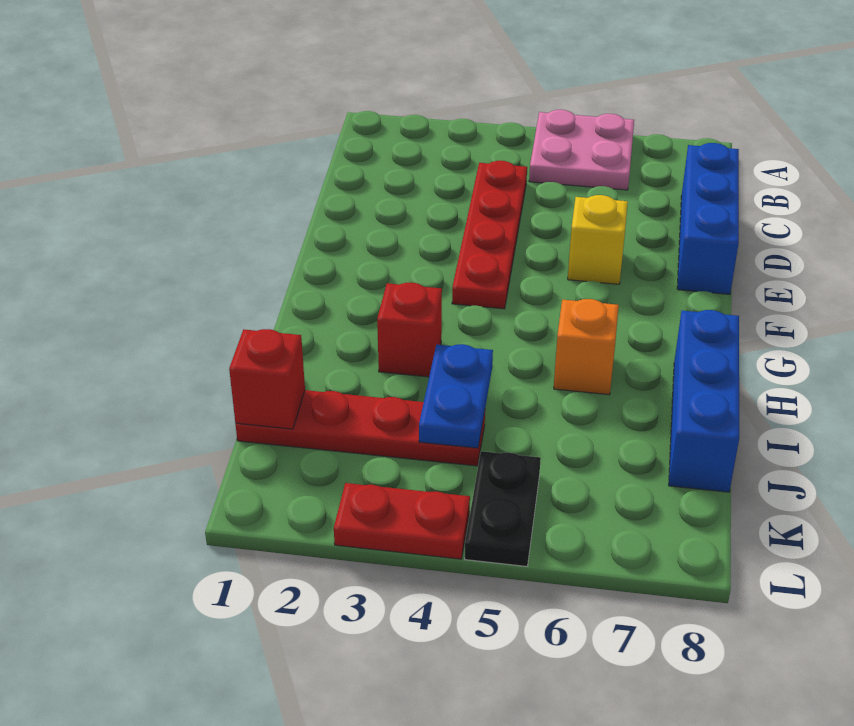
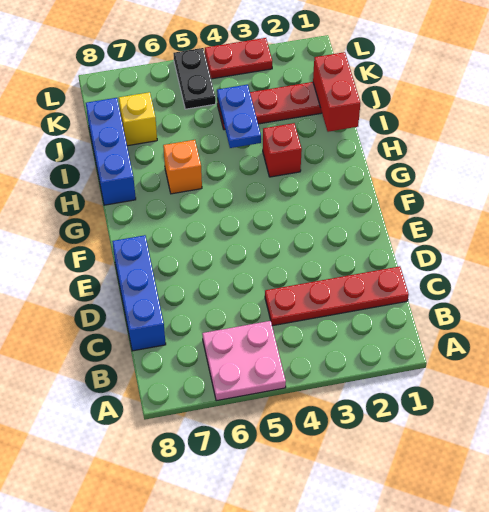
red 1x4 plate [452,161,527,309] -> red 1x4 plate turned to [265,266,409,326]
yellow 1x1 brick [568,195,628,284] -> yellow 1x1 brick moved to [119,92,157,146]
red 1x1 brick [229,329,305,429] -> red 1x2 brick [313,52,360,132]

